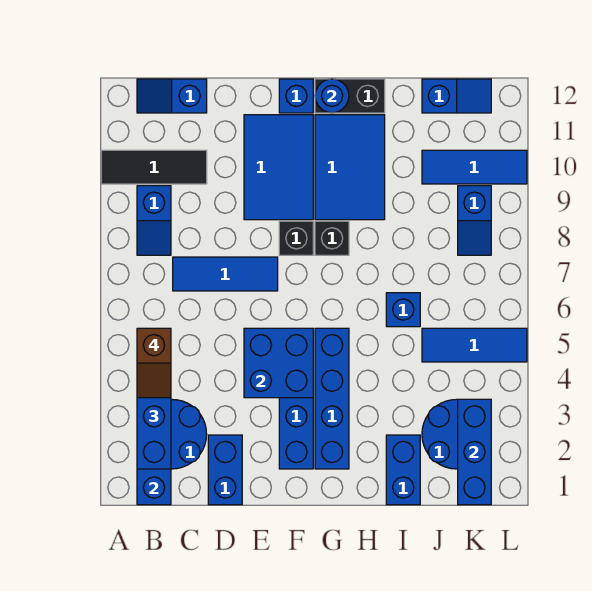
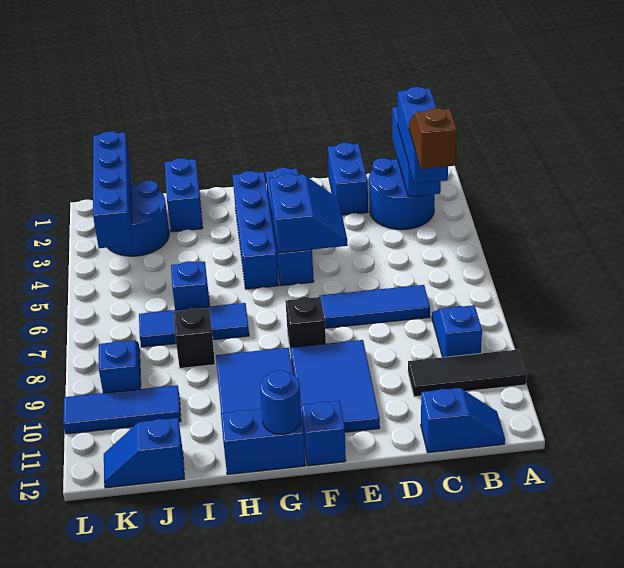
blue 2x2 brick [244,328,313,398] -> blue 2x2 slope [270,174,348,253]
black 1x1 brick [315,221,349,255] -> black 1x1 brick moved to [174,308,215,368]
black 1x2 brick [315,79,385,113] -> blue 1x2 brick [221,409,306,475]
blue 1x3 tile [422,328,527,362] -> blue 1x3 tile moved to [139,303,249,347]
blue 1x3 brick [458,399,491,505] -> blue 1x4 brick [93,131,132,248]

